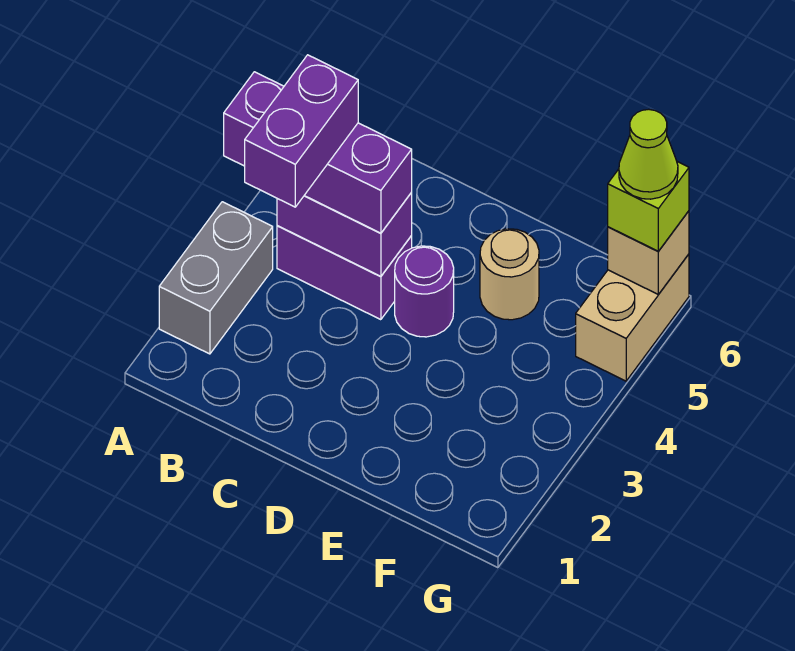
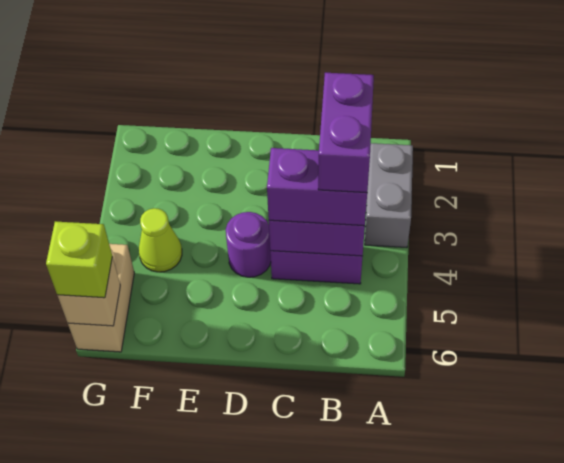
purple 1x3 brick [224,72,412,233] -> purple 1x2 brick [267,148,367,226]
tan 1x1 round brick [480,229,539,320] -> none
lime 1x1 cone [619,109,678,199] -> lime 1x1 cone moved to [139,208,182,272]

